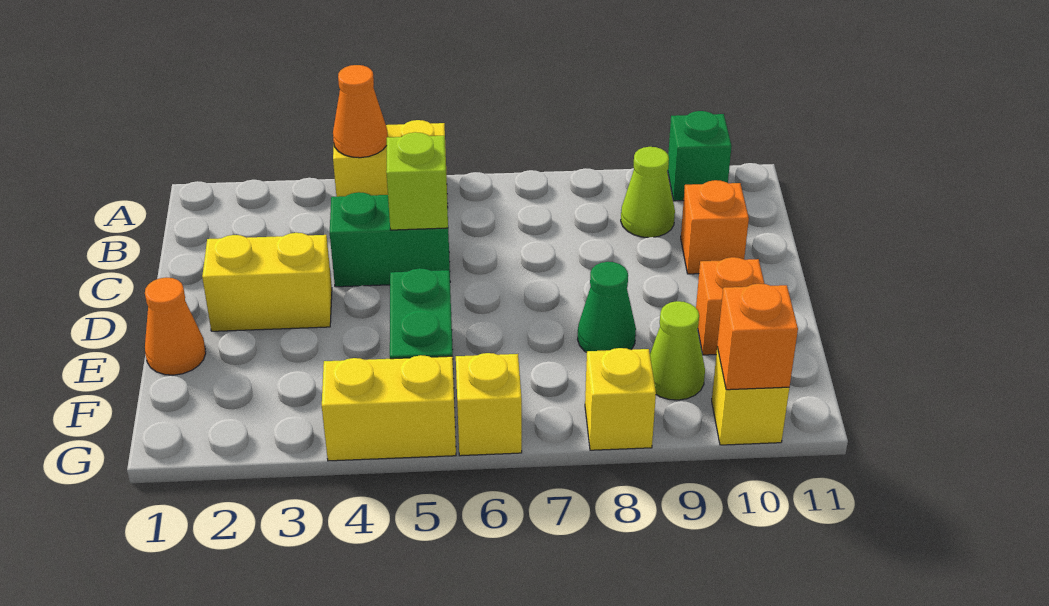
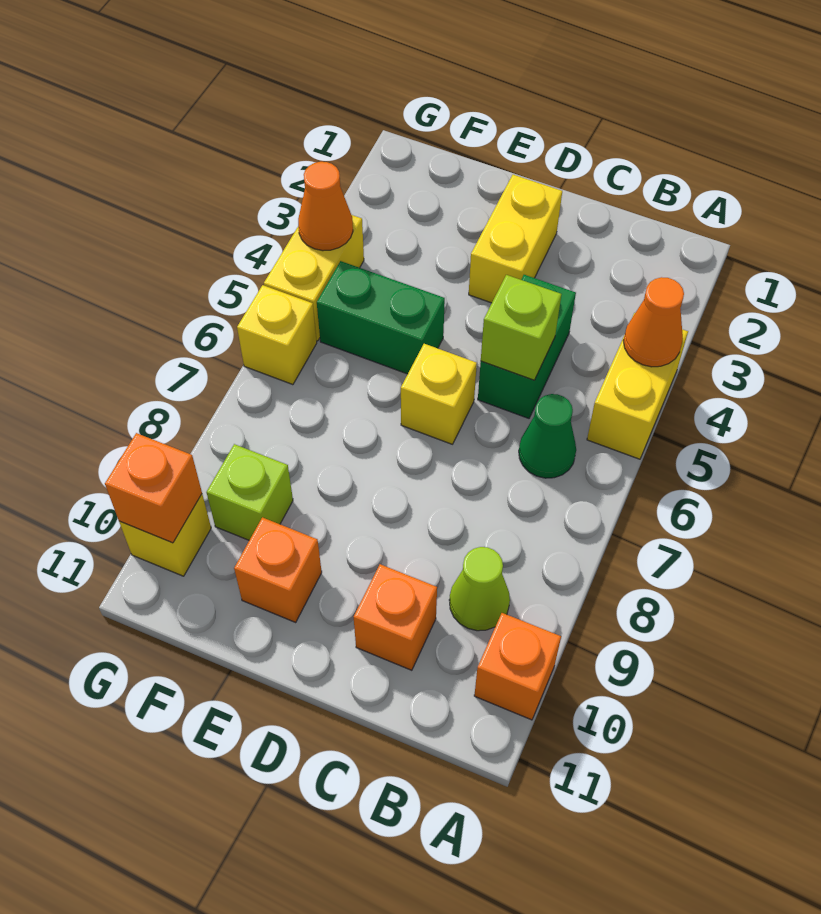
green 1x1 brick [668,111,732,201] -> orange 1x1 brick [474,613,561,720]
orange 1x1 cone [145,278,206,375] -> orange 1x1 cone moved to [298,162,353,251]
green 1x1 cone [578,262,636,352] -> green 1x1 cone moved to [519,394,576,478]
lime 1x1 cone [650,301,705,400] -> lime 1x1 brick [206,444,293,540]
yellow 1x1 brick [585,348,656,450] -> yellow 1x1 brick moved to [401,344,477,444]

